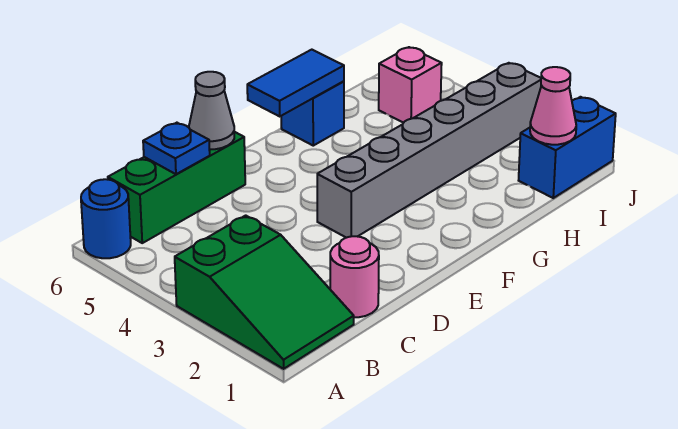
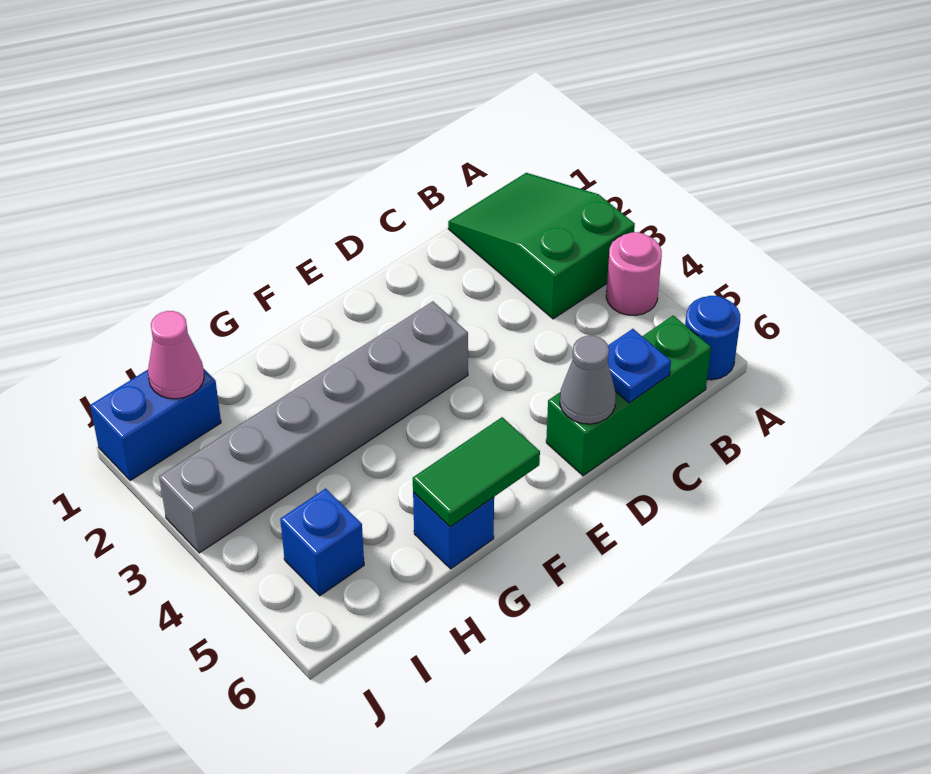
pink 1x1 round brick [330,236,379,317] -> pink 1x1 round brick moved to [606,232,662,316]
blue 1x2 tile [247,50,344,116] -> green 1x2 tile [413,417,540,527]
pink 1x1 brick [379,47,442,123] -> blue 1x1 brick [280,488,364,596]

